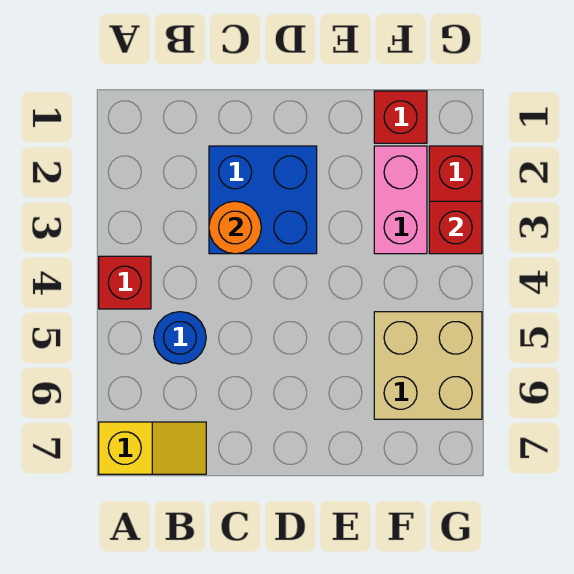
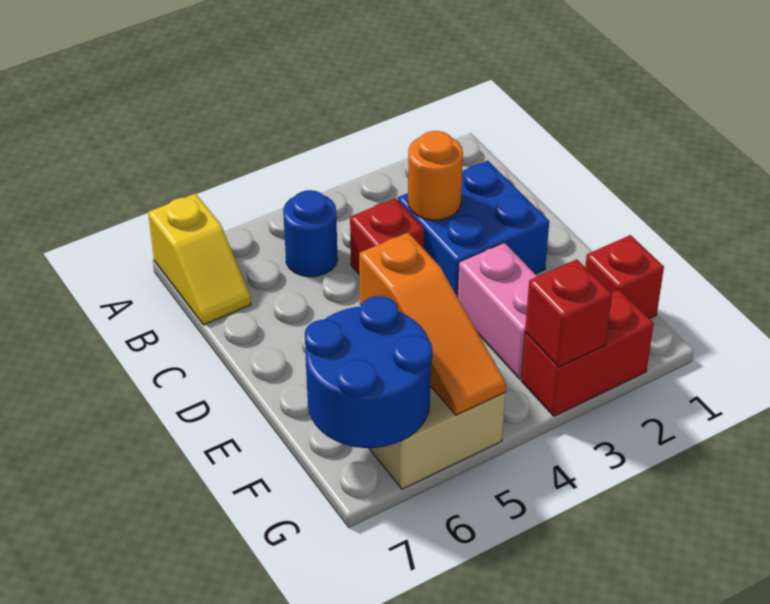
red 1x1 brick [99,256,151,309] -> red 1x1 brick moved to [350,198,424,274]
none -> orange 1x3 slope [359,233,506,415]
pink 1x2 brick [374,146,427,254] -> pink 1x2 brick turned to [458,243,538,379]
none -> blue 2x2 round brick [305,296,432,448]

